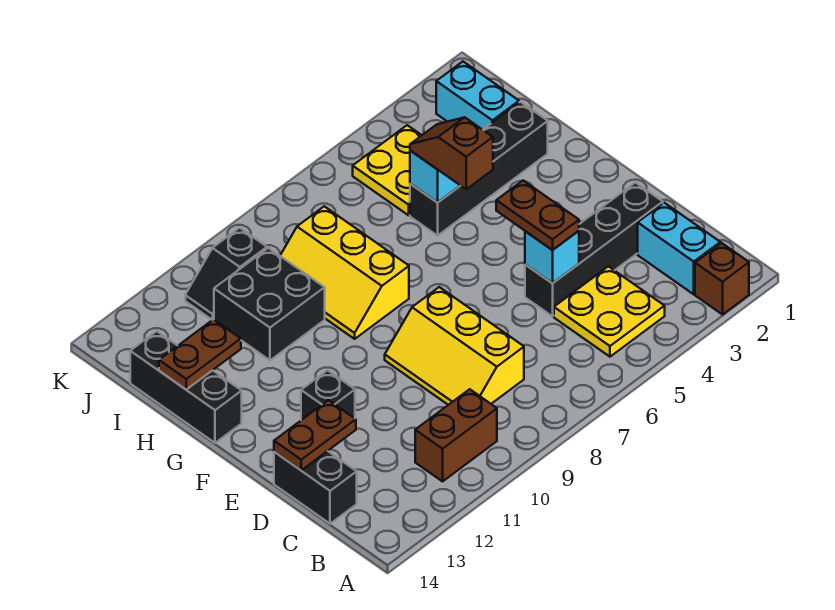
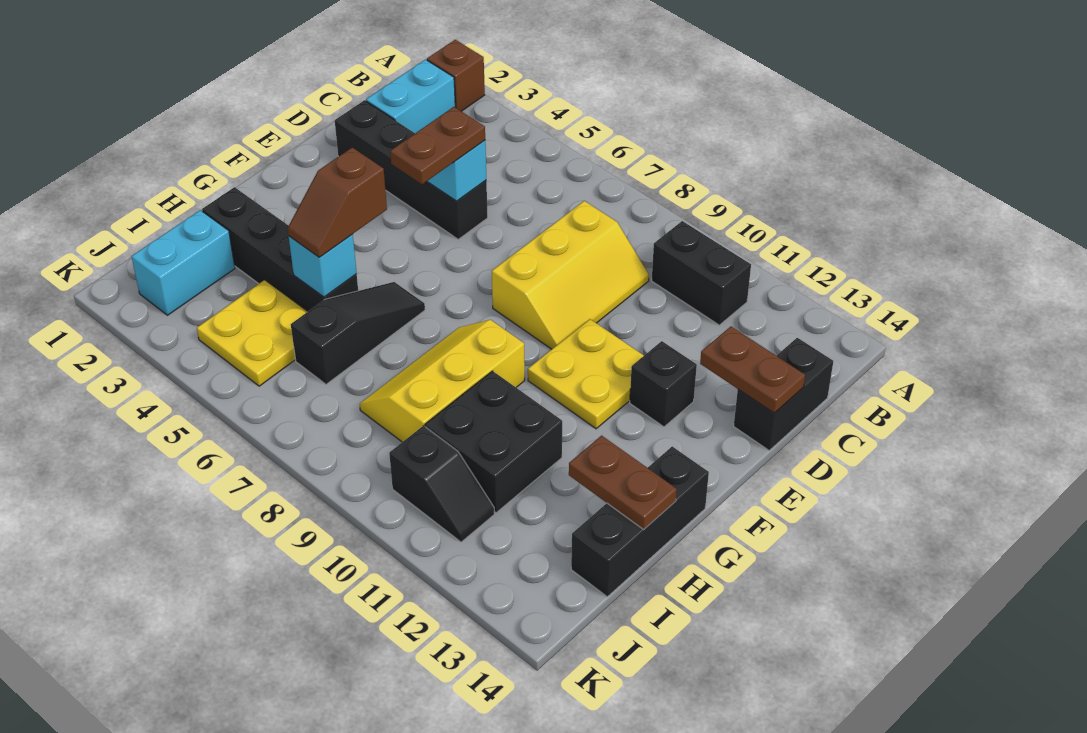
yellow 2x2 plate [554,266,665,357] -> yellow 2x2 plate moved to [528,319,644,429]
brown 1x2 brick [415,389,497,481] -> black 1x2 brick [652,221,751,325]
none -> black 1x3 slope [291,282,425,384]
yellow 2x3 slope [280,206,409,339] -> yellow 2x3 slope turned to [360,320,525,442]

